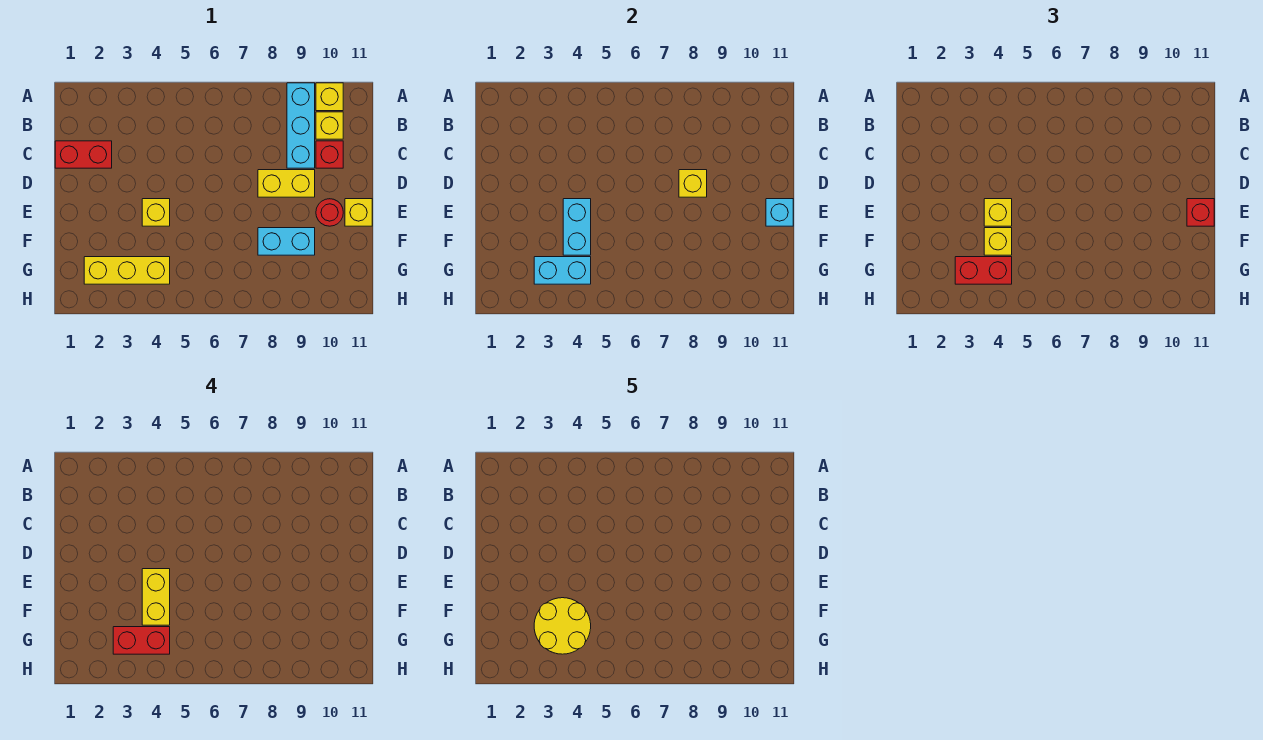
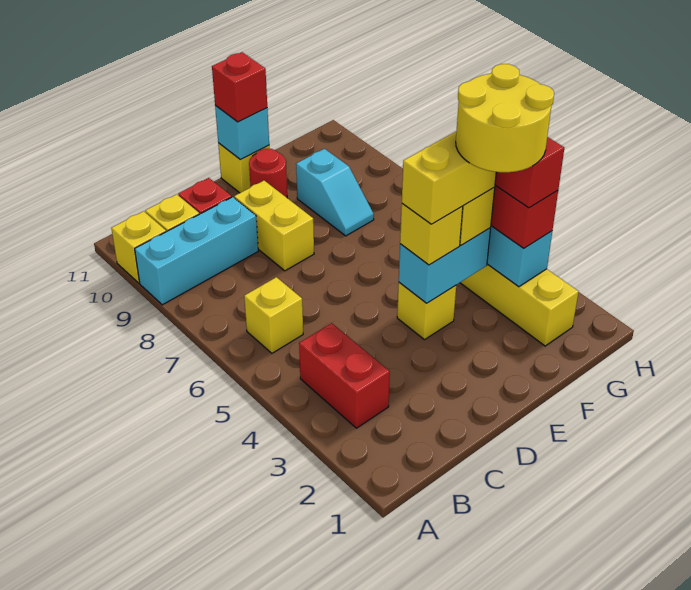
red 1x2 brick [55,141,112,168] -> red 1x2 brick moved to [299,323,390,428]
yellow 1x1 brick [679,170,707,197] -> yellow 1x1 brick moved to [244,277,303,353]
cyan 1x2 brick [258,228,315,255] -> cyan 1x2 slope [296,149,374,236]

